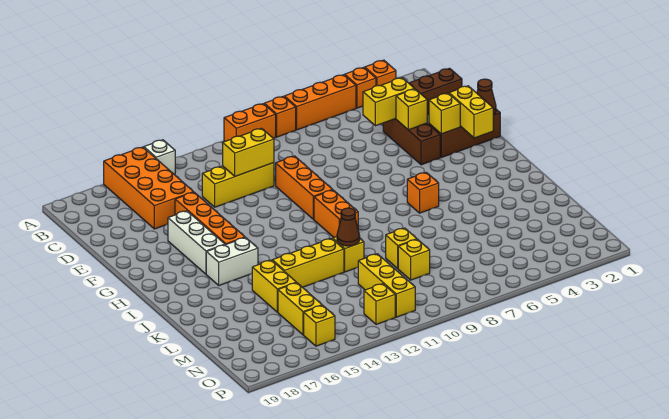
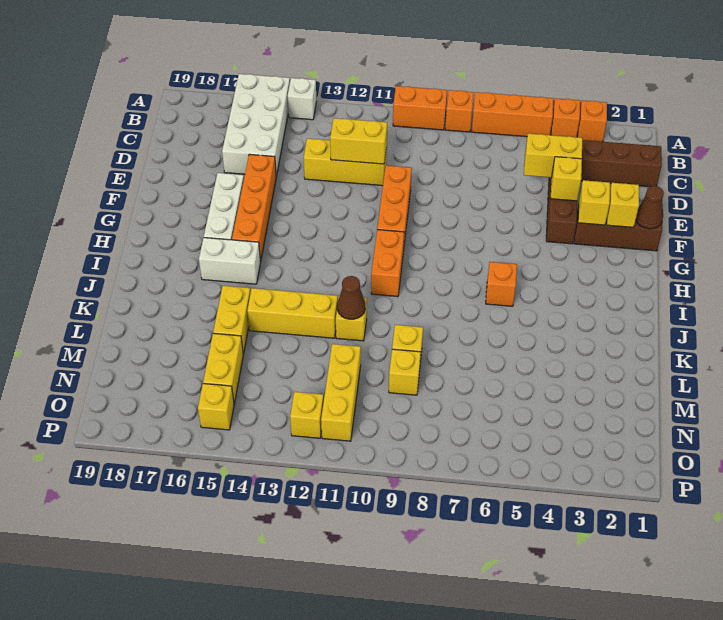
orange 2x4 brick [104,147,193,229] -> white 2x4 brick [222,74,290,176]
yellow 1x2 brick [449,86,493,138] -> yellow 1x1 brick [607,183,639,227]

